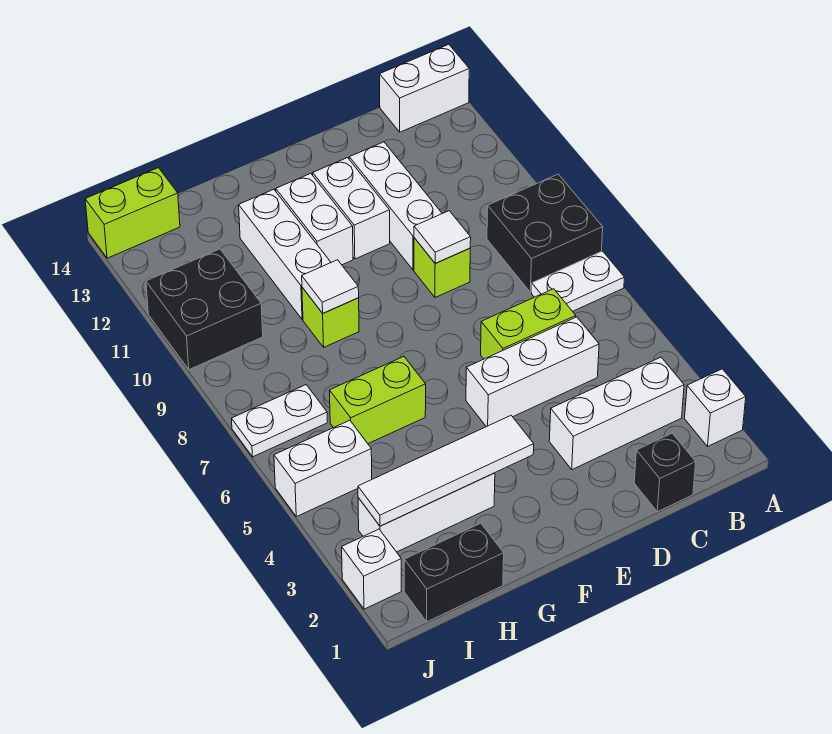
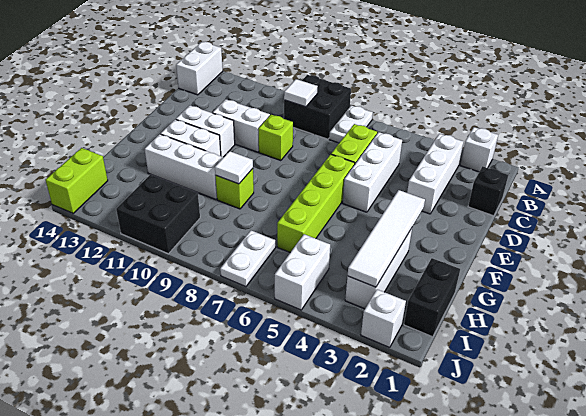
white 1x1 tile [414,211,471,263] -> white 1x1 tile moved to [284,79,318,107]
white 1x3 brick [349,142,442,270] -> white 1x2 brick [213,99,270,152]
lime 1x2 brick [329,357,426,444] -> lime 1x4 brick [277,154,355,252]

